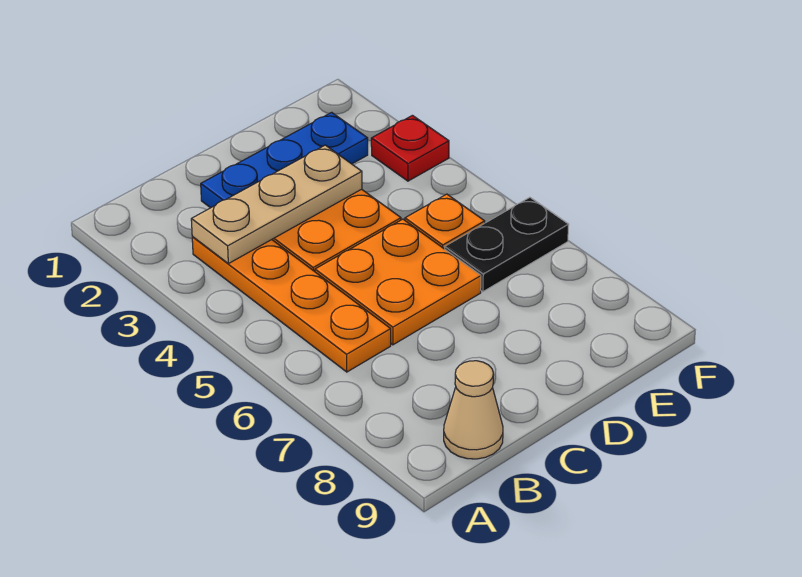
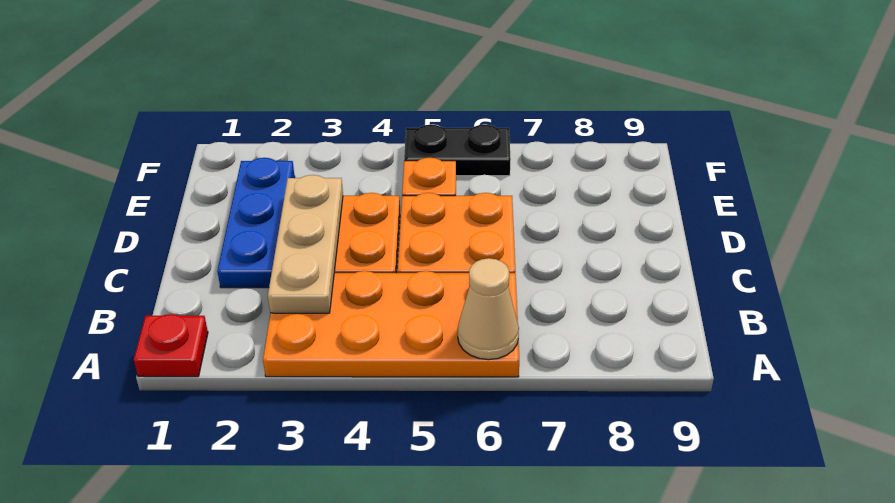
orange 1x4 plate [192,237,391,372] -> orange 2x4 plate [263,271,519,377]
tan 1x1 cone [444,361,503,459] -> tan 1x1 cone moved to [458,258,519,360]
black 1x2 plate [445,197,569,292] -> black 1x2 plate turned to [404,125,511,176]
red 1x1 plate [371,115,449,181] -> red 1x1 plate moved to [134,314,208,377]

